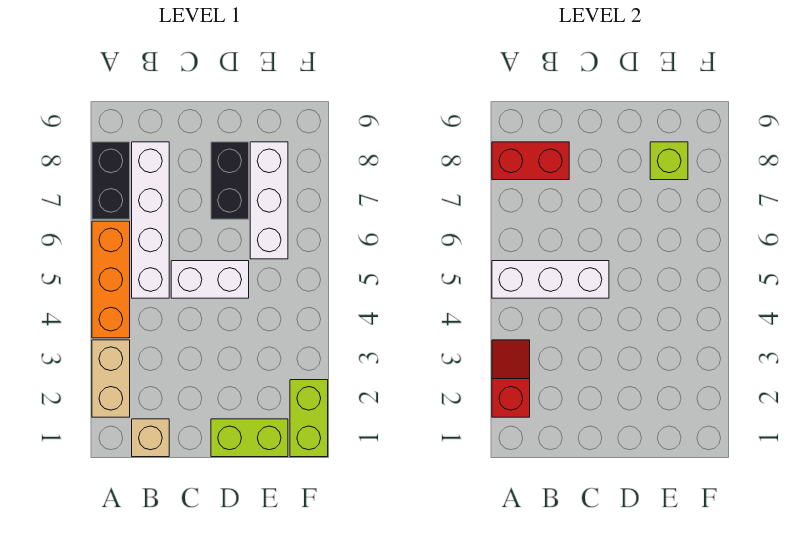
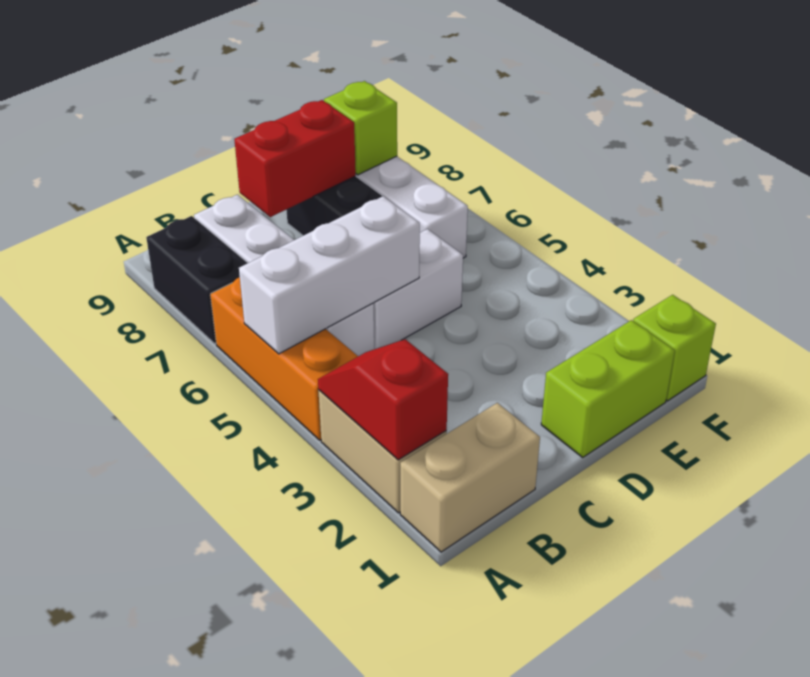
red 1x2 brick [492,142,569,180] -> red 1x2 brick moved to [234,100,356,217]
tan 1x1 brick [132,419,169,457] -> tan 1x2 brick [400,403,540,552]
lime 1x2 brick [290,380,328,457] -> lime 1x1 brick [633,295,716,401]

